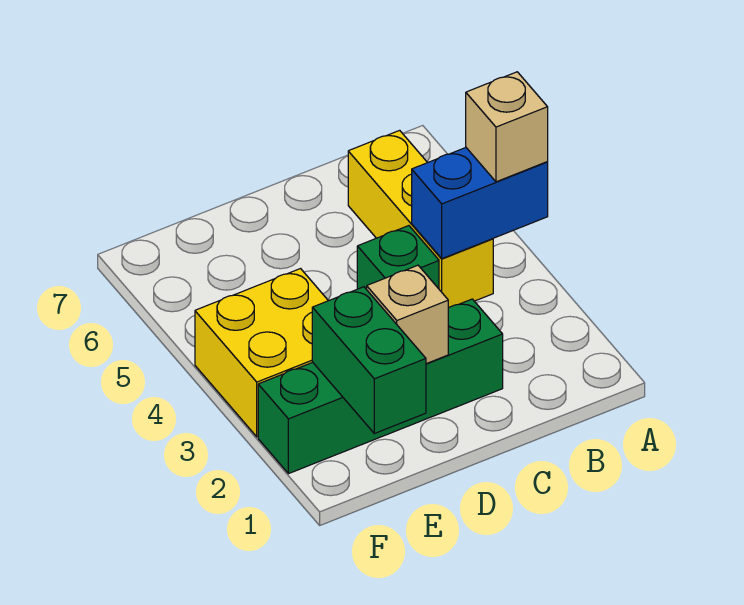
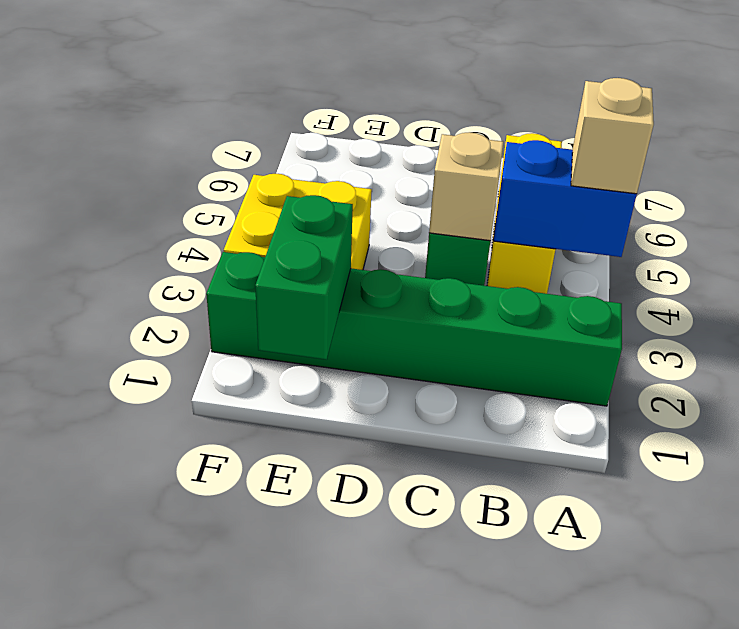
green 1x4 brick [258,299,503,474] -> green 1x6 brick [206,252,622,406]
tan 1x1 brick [367,265,448,364] -> tan 1x1 brick moved to [429,132,504,241]

